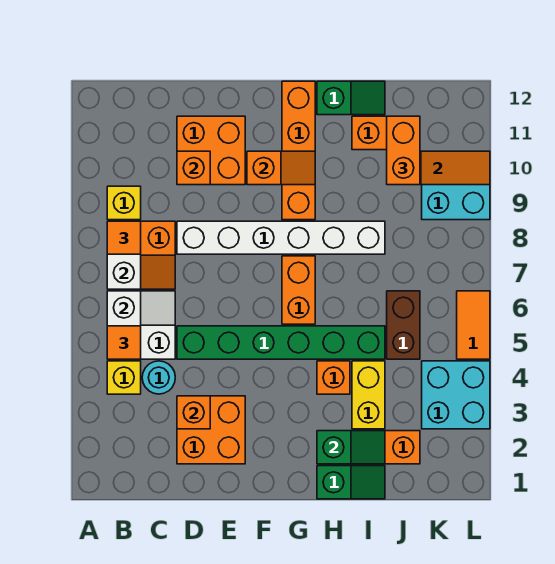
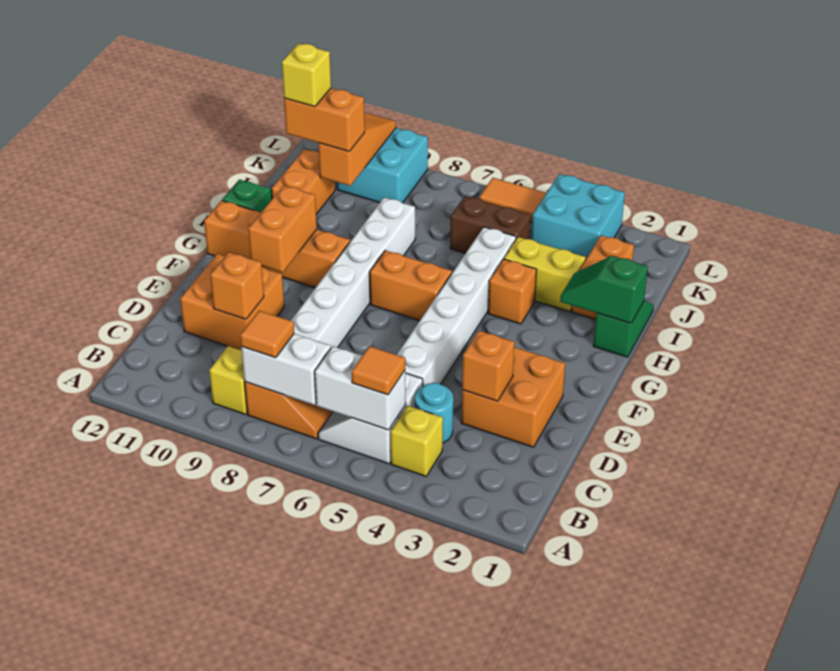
green 1x6 brick [177,326,385,359] -> white 1x6 brick [397,227,516,386]
orange 1x2 slope [247,151,315,185] -> orange 1x2 brick [248,186,317,272]
green 1x2 slope [317,431,385,464] -> green 1x2 slope turned to [560,256,648,323]
none -> yellow 1x1 brick [282,43,331,107]

